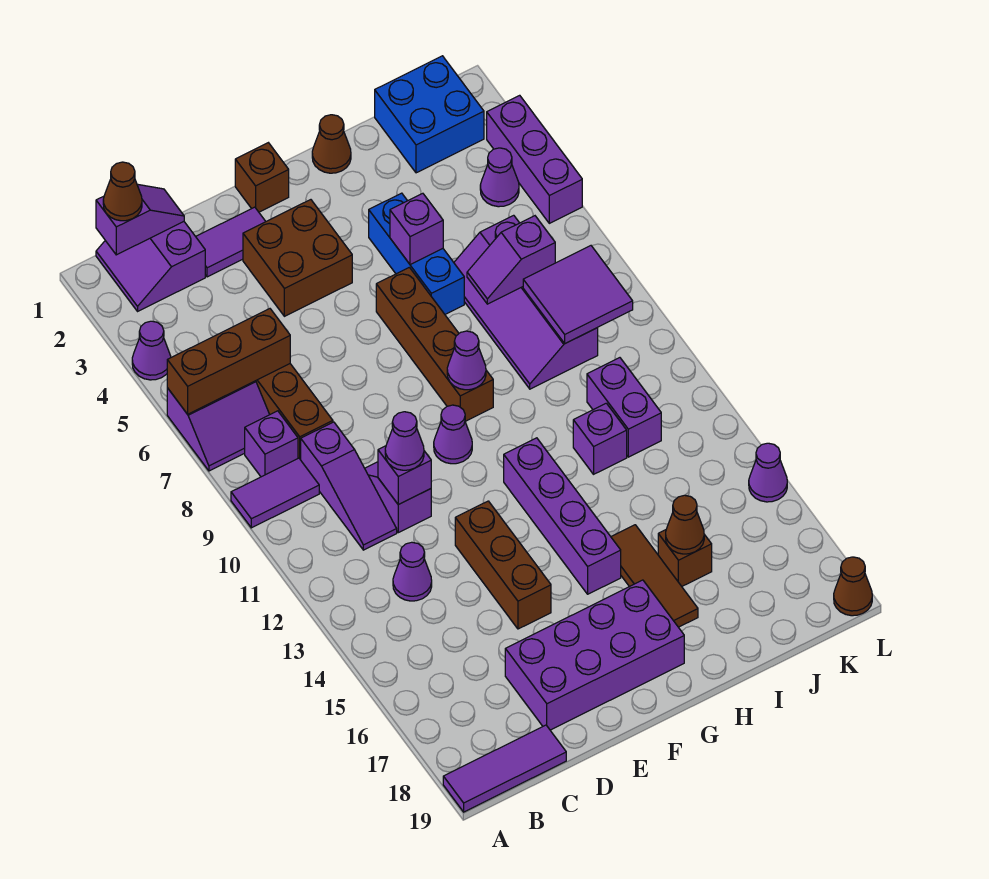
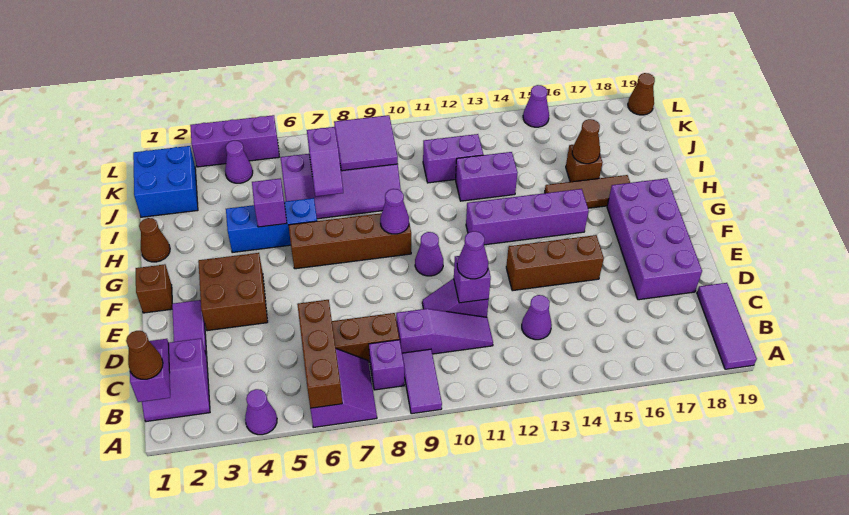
purple 1x1 brick [573,403,627,474] -> purple 1x2 brick [456,152,518,201]

